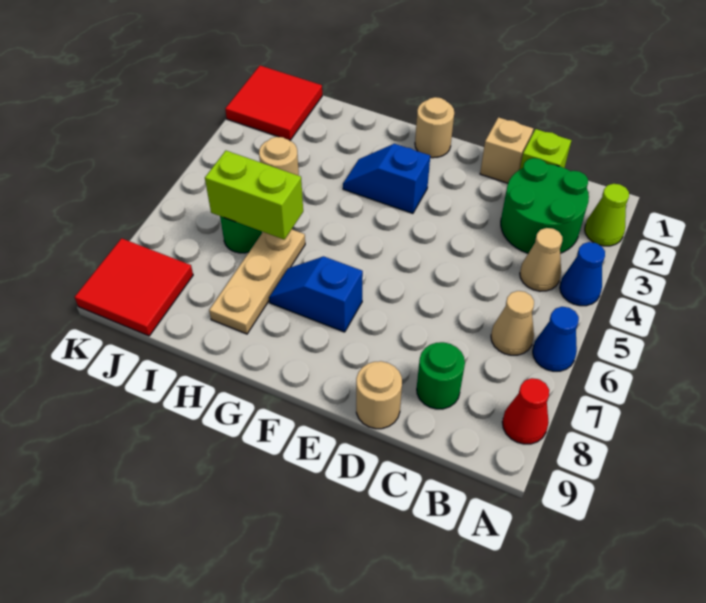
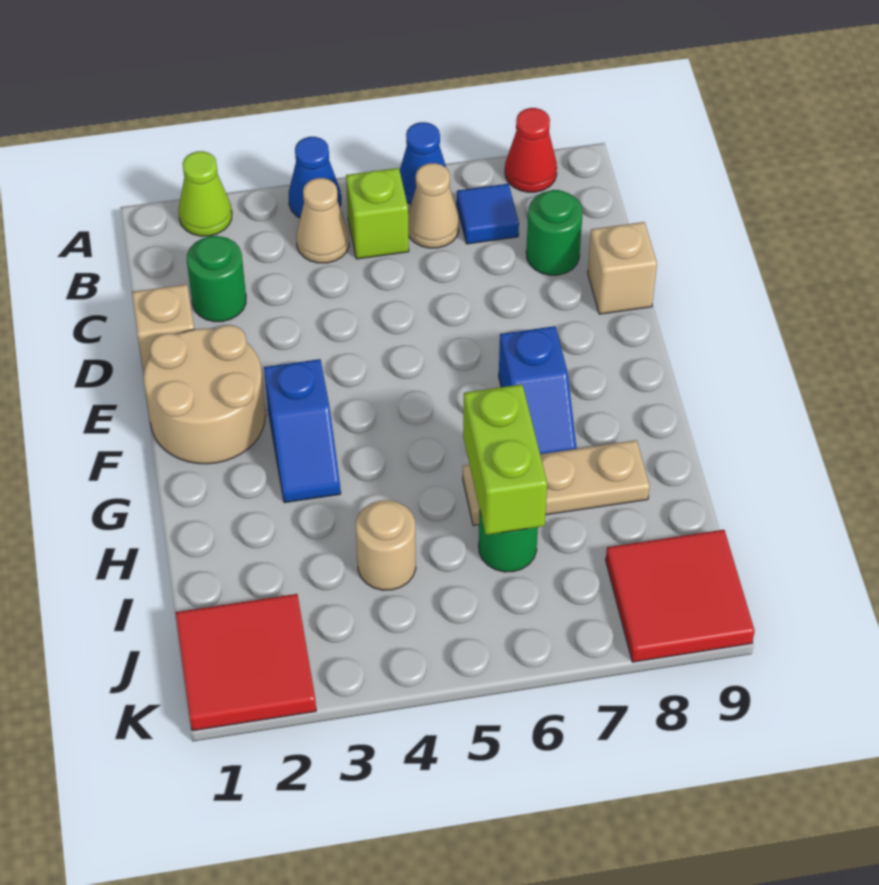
green 2x2 round brick [501,158,589,253] -> green 1x1 round brick [187,236,246,322]
none -> blue 1x1 tile [457,184,519,244]
lime 1x1 brick [520,129,571,169] -> lime 1x1 brick moved to [346,168,409,259]
tan 1x1 round brick [356,361,402,429] -> tan 1x1 brick [588,222,657,314]
tan 1x1 round brick [415,97,454,158] -> tan 2x2 round brick [144,325,266,464]

